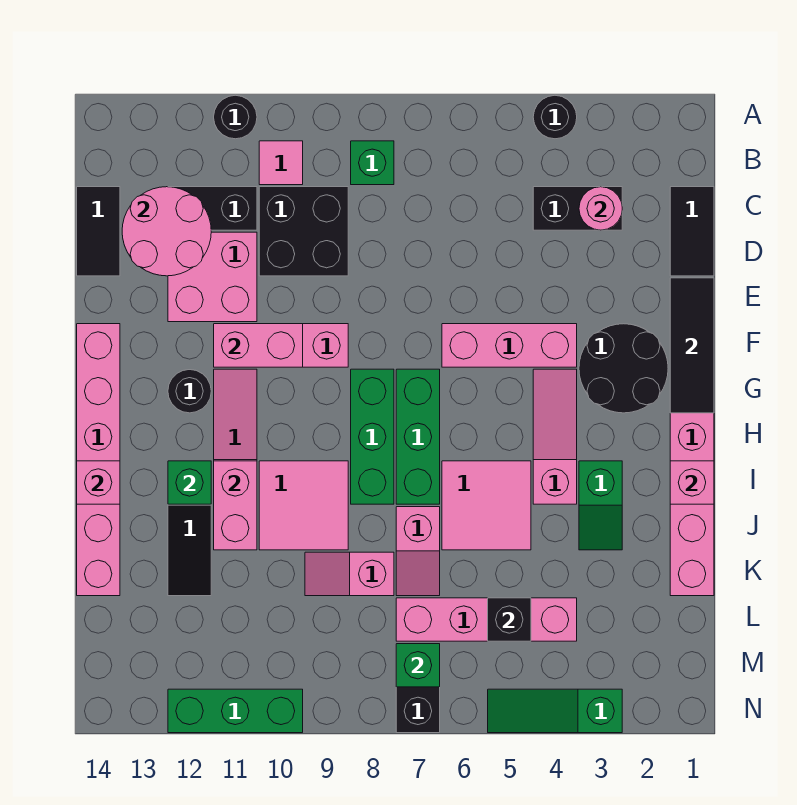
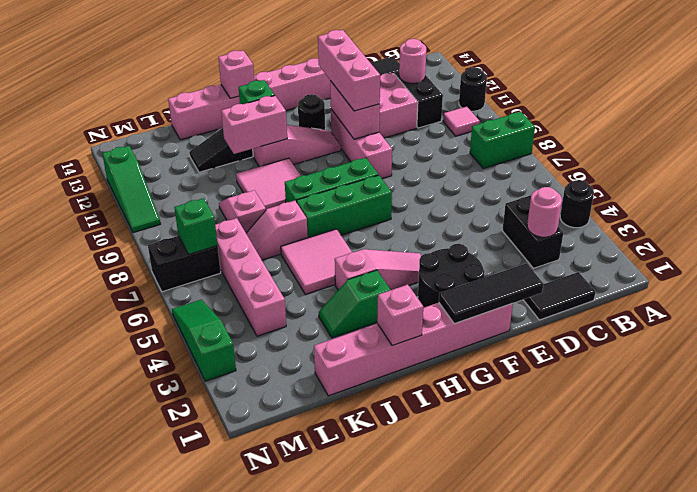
green 1x1 brick [351,141,394,185] -> green 1x2 brick [470,112,535,168]
black 2x2 brick [259,187,348,276] -> none
pink 2x2 round brick [122,187,211,276] -> pink 1x1 round brick [399,39,426,84]
pink 1x3 brick [442,324,577,367] -> pink 1x3 brick moved to [318,30,380,111]
black 1x1 brick [488,598,531,641] -> none
green 1x3 brick [168,689,303,733] -> green 1x3 slope [102,146,161,233]

